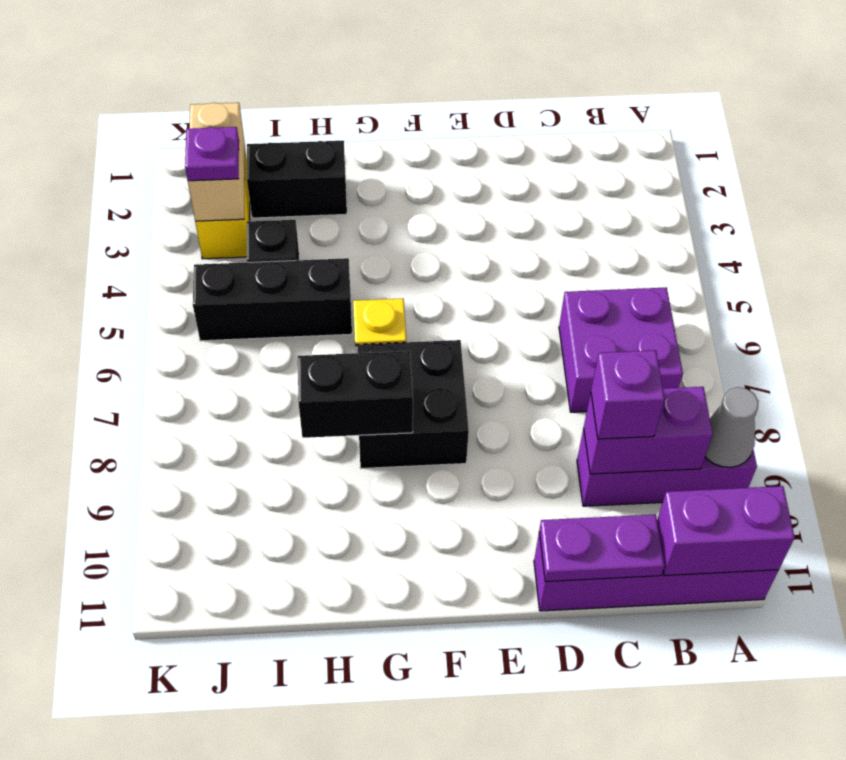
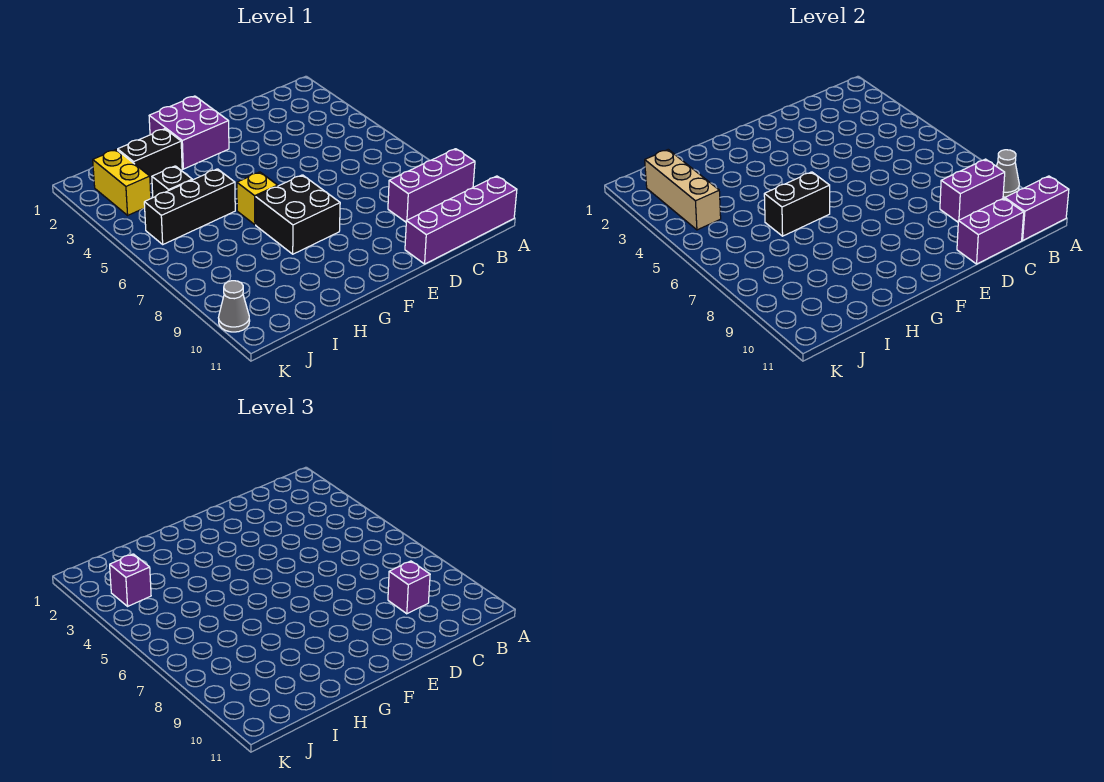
purple 2x2 brick [559,287,683,412] -> purple 2x2 brick moved to [149,96,229,169]
purple 1x2 plate [539,515,664,582] -> purple 1x2 brick [957,198,1024,264]
black 1x2 brick [298,351,413,438] -> black 1x2 brick moved to [764,172,830,236]
tan 1x2 brick [188,103,245,222] -> tan 1x3 brick [645,150,721,230]
purple 1x1 plate [185,127,239,181] -> purple 1x1 brick [110,554,151,606]
none -> grey 1x1 cone [218,281,250,332]

